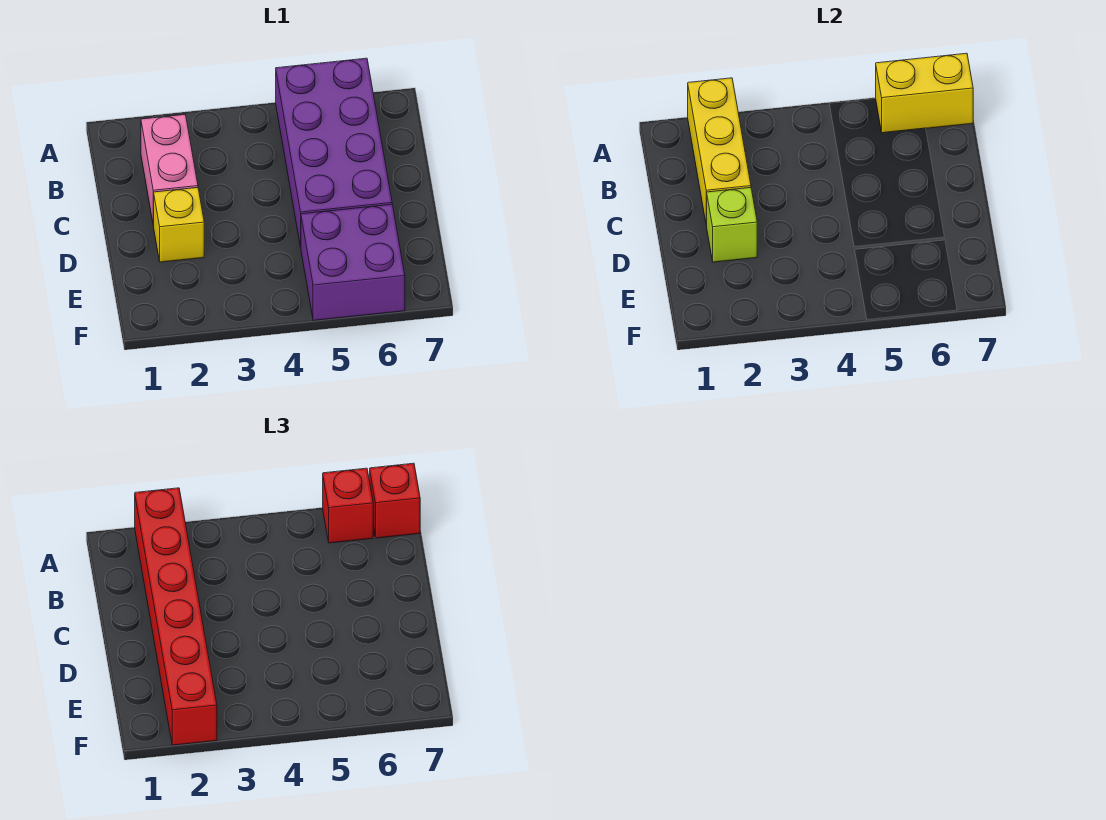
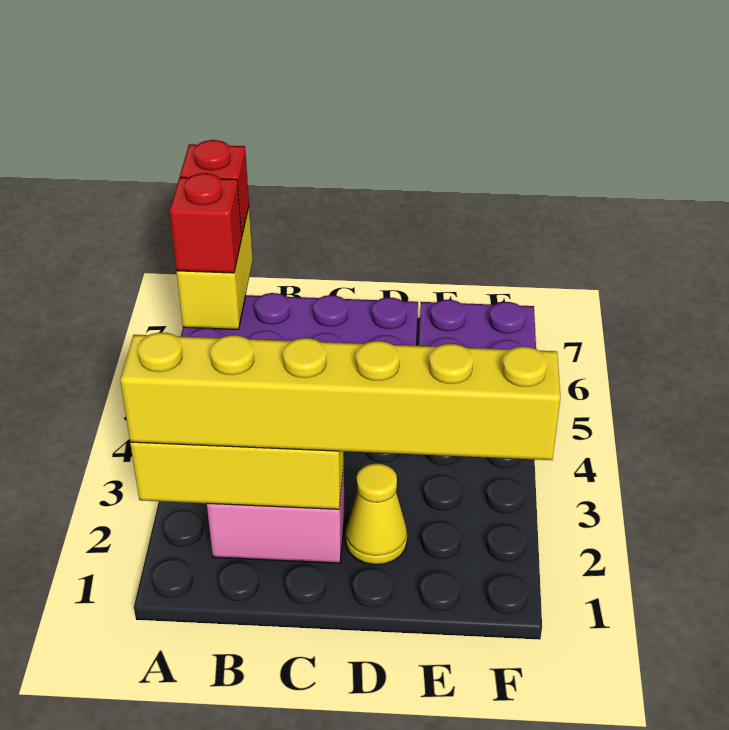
red 1x6 brick [135,488,217,745] -> yellow 1x6 brick [120,332,560,460]
yellow 1x1 brick [154,188,204,262] -> yellow 1x1 cone [345,464,407,565]
lime 1x1 brick [707,188,757,262] -> none

